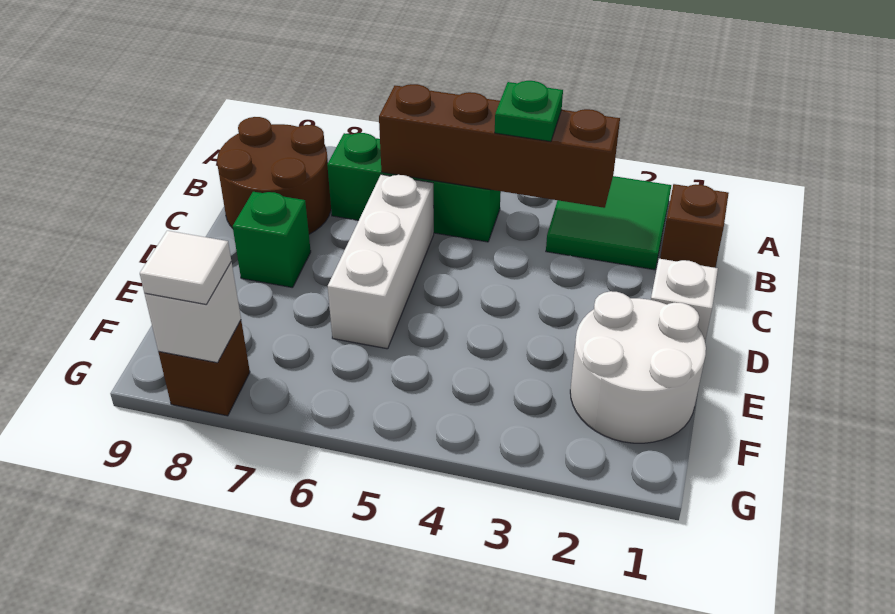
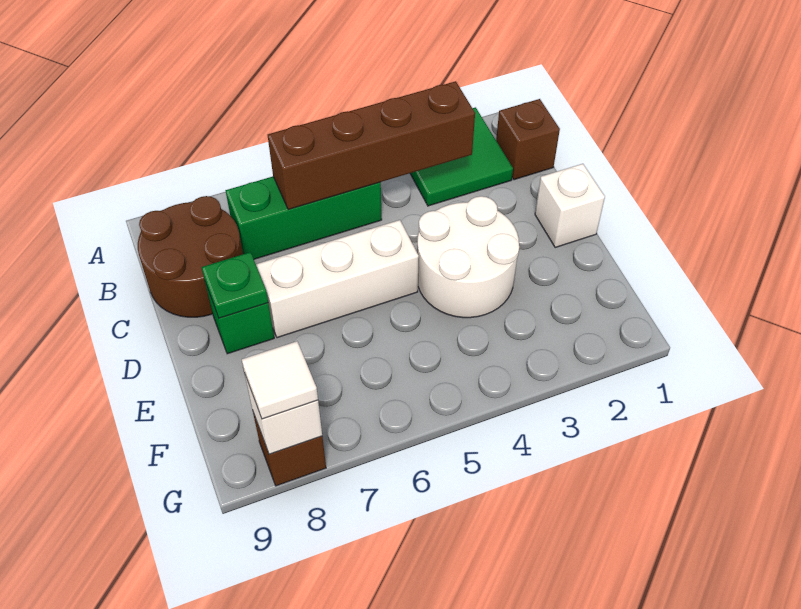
green 1x1 plate [495,81,563,142] -> green 1x1 plate moved to [202,252,268,318]
white 1x3 brick [328,175,434,349] -> white 1x3 brick turned to [256,220,419,338]
white 2x2 round brick [570,291,706,443] -> white 2x2 round brick moved to [417,196,519,318]

